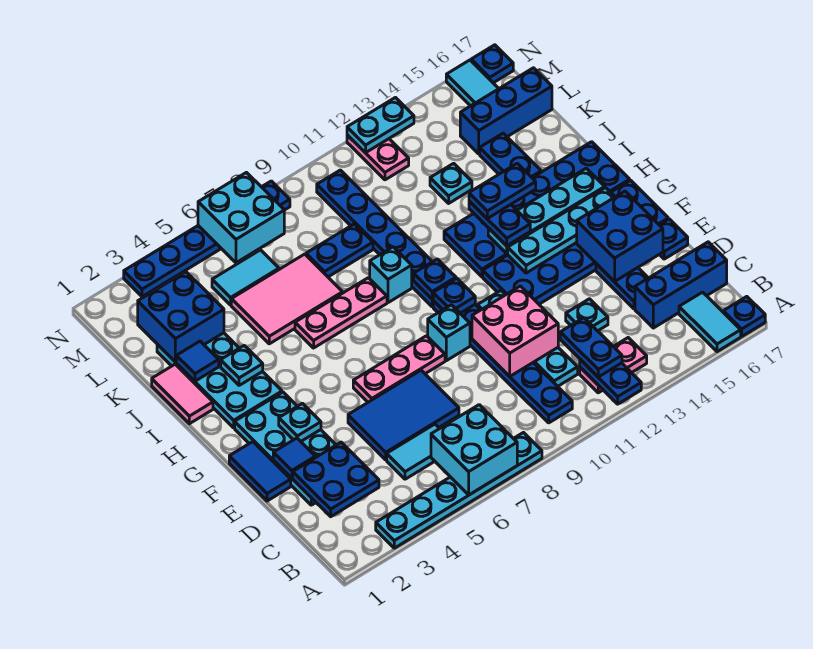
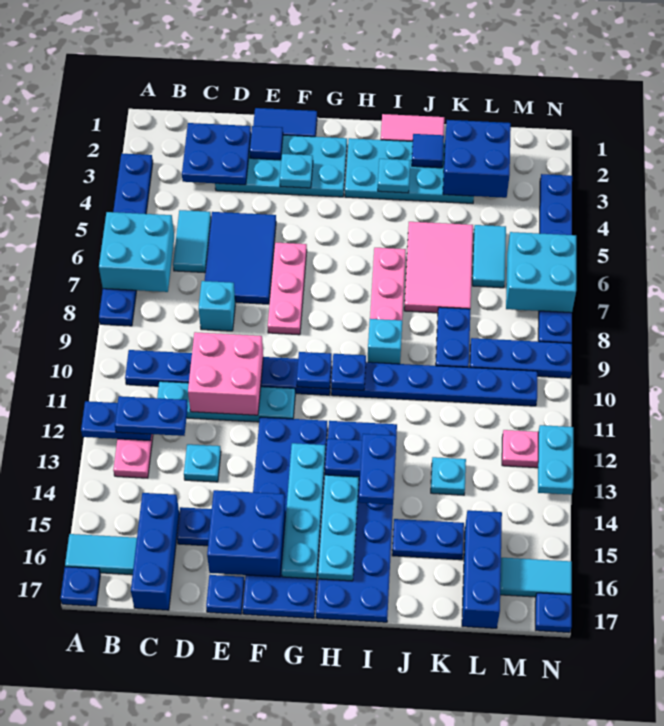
cyan 1x6 plate [376,433,542,548] -> blue 1x6 plate [99,154,153,326]
cyan 1x1 brick [428,305,470,361] -> cyan 1x1 brick moved to [199,281,235,331]
none -> blue 1x3 plate [470,338,572,378]

